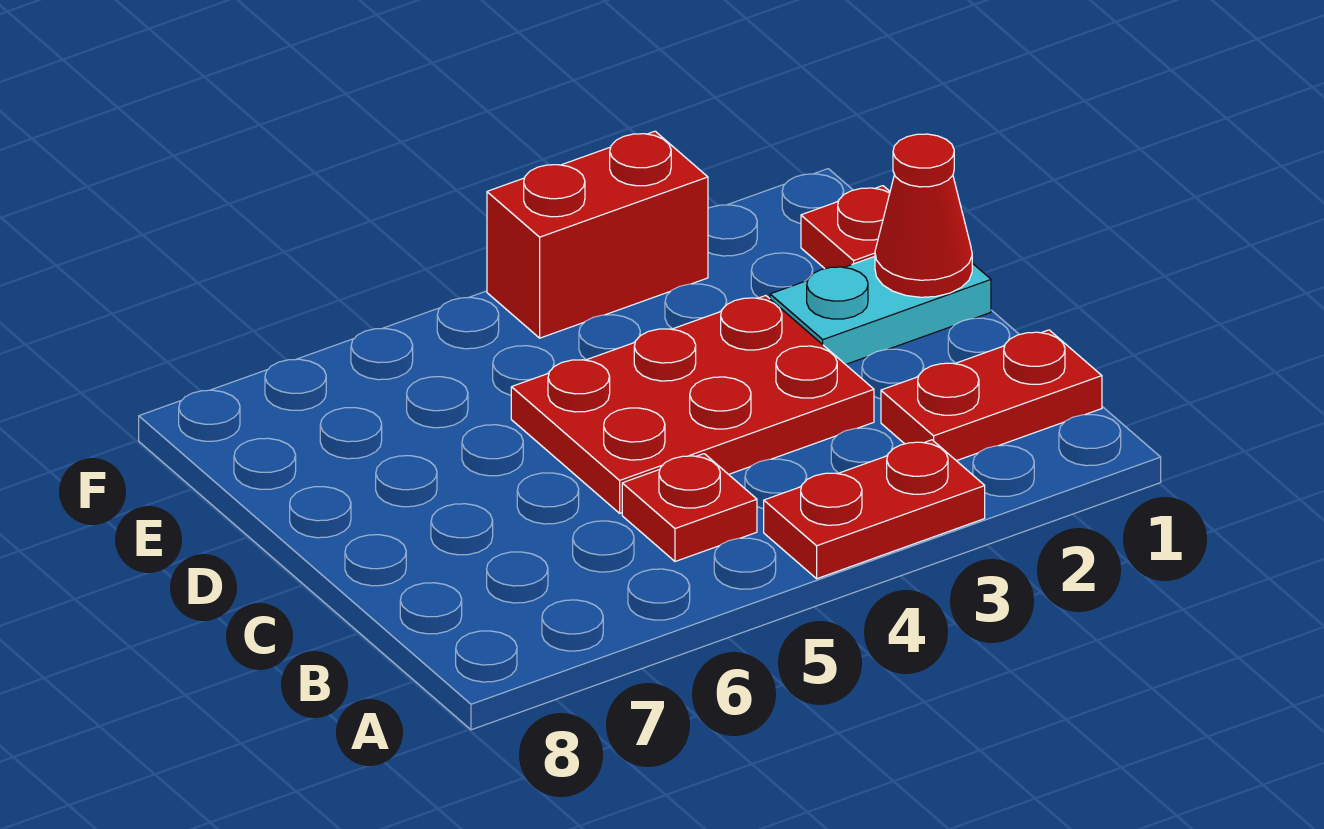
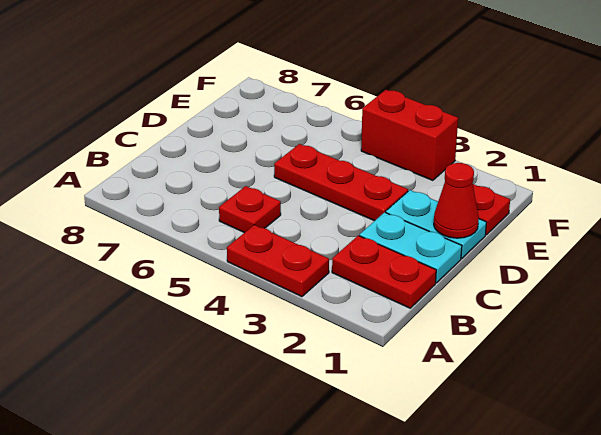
none -> cyan 1x2 plate [359,212,462,283]
red 2x3 plate [511,296,874,513] -> red 1x3 plate [274,144,408,221]

